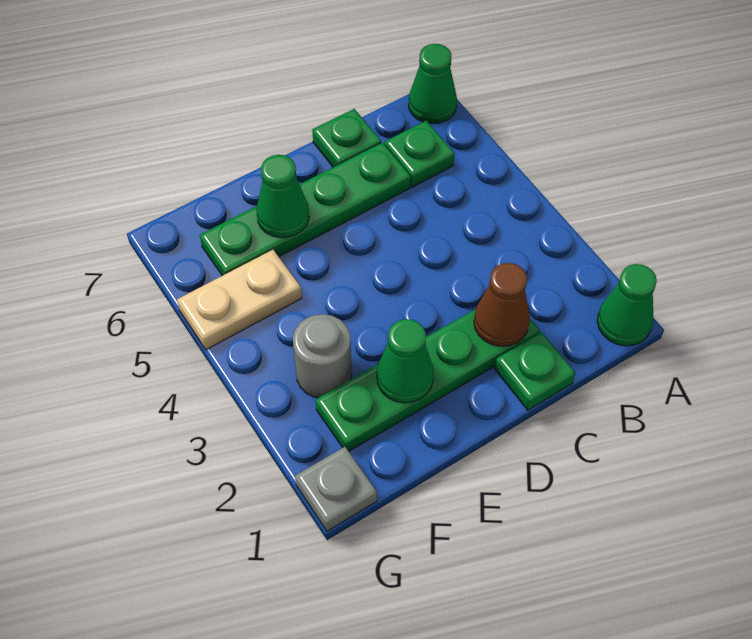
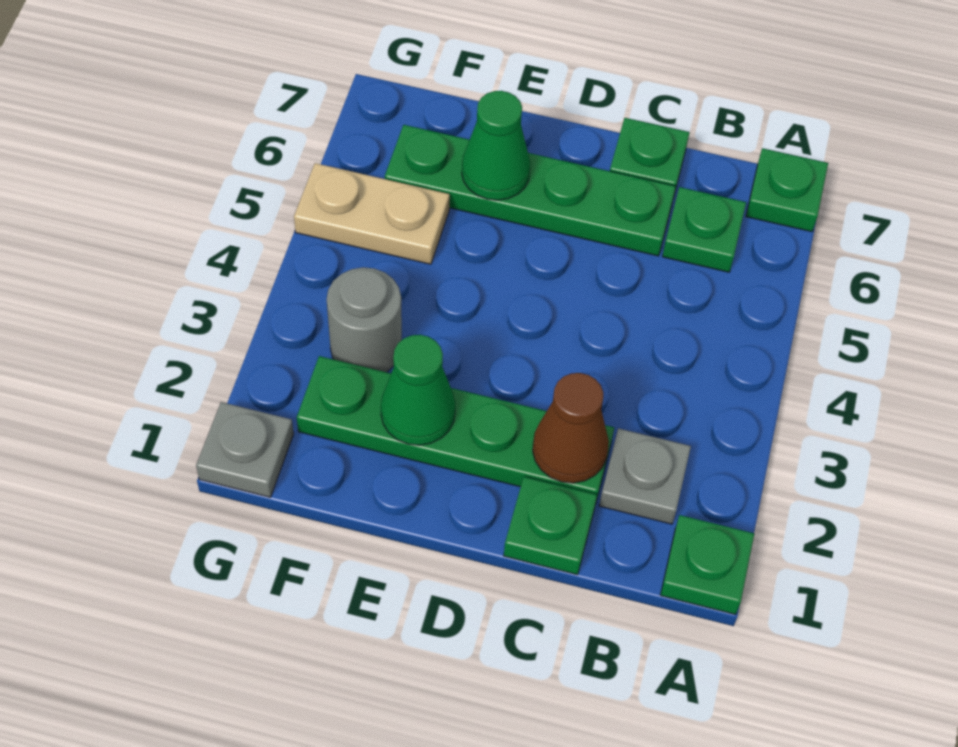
green 1x1 cone [597,264,657,346] -> green 1x1 plate [660,515,754,615]
green 1x1 cone [409,44,457,124] -> green 1x1 plate [746,148,828,232]
none -> grey 1x1 plate [599,428,691,524]

